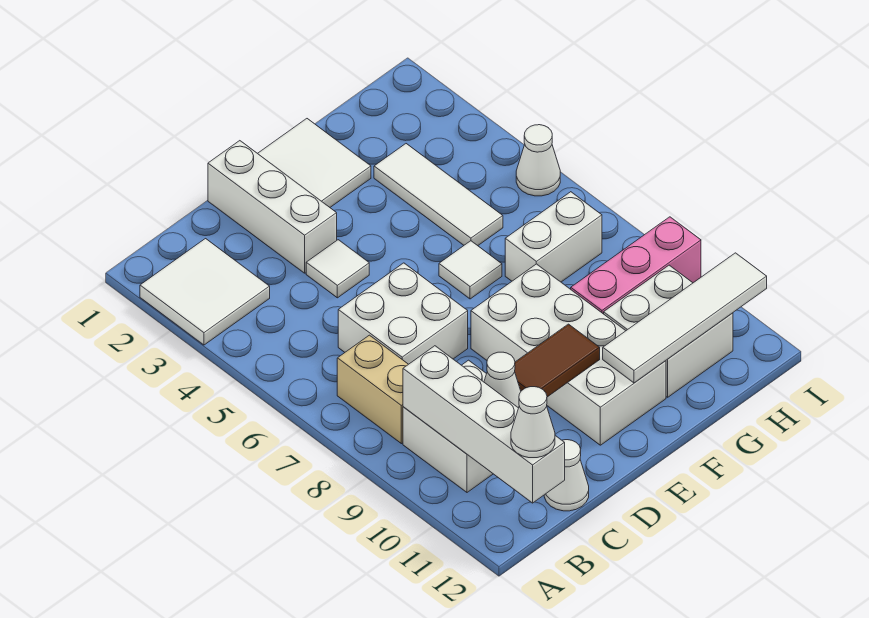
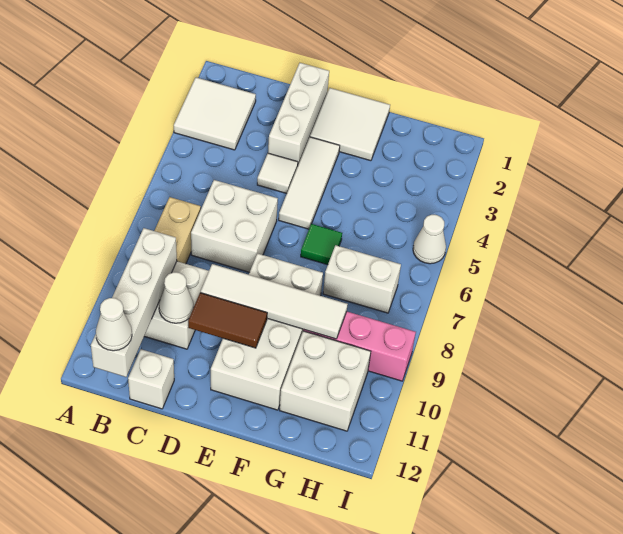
white 1x1 cone [544,440,589,511] -> white 1x1 brick [128,349,174,409]
white 1x1 tile [439,241,502,299] -> green 1x1 tile [301,224,342,265]
white 1x4 tile [603,253,767,383] -> white 1x4 tile moved to [201,264,348,339]
white 1x3 tile [374,144,503,246] -> white 1x3 tile moved to [279,137,340,229]

